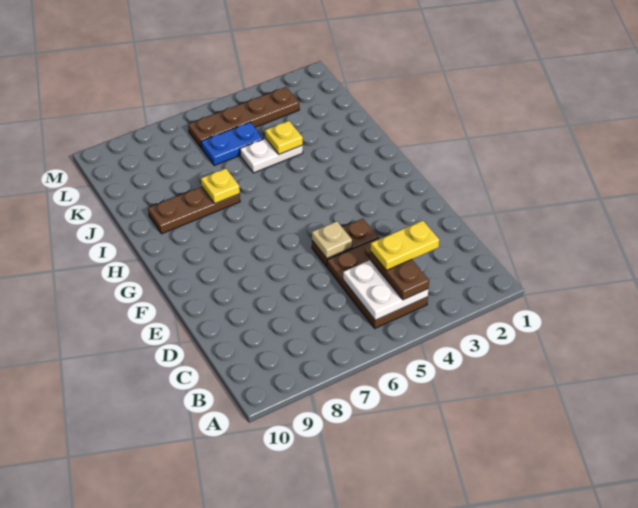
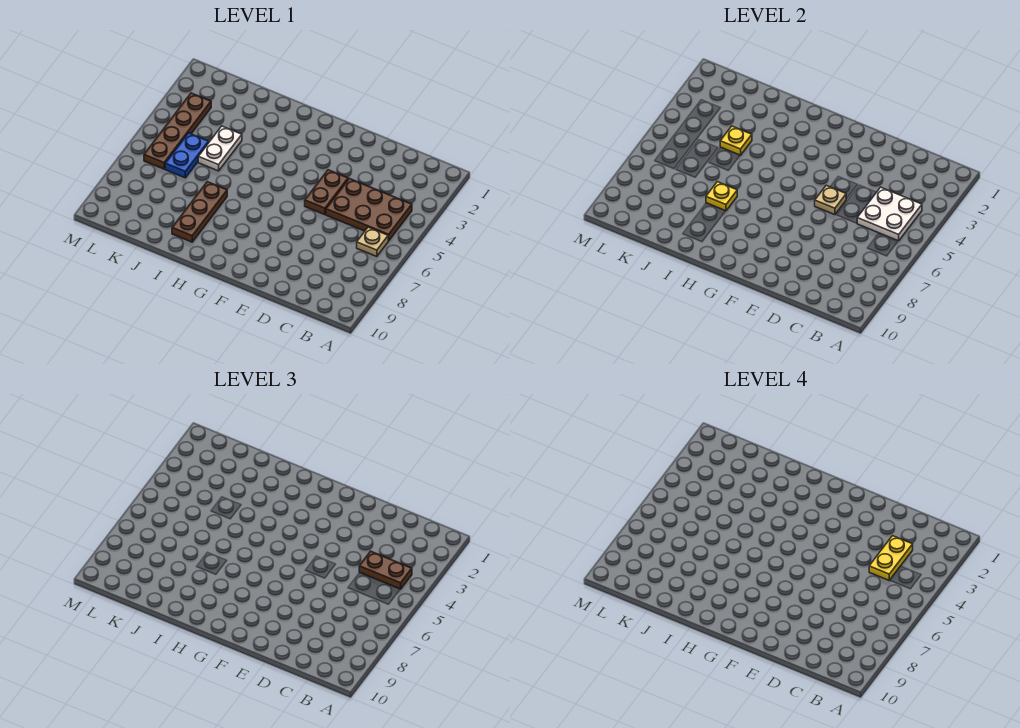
none -> tan 1x1 plate [357,227,388,257]

